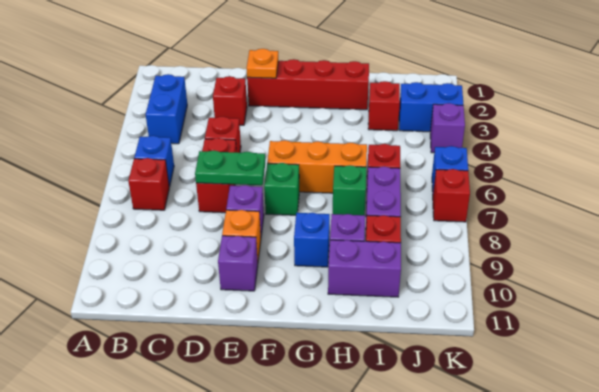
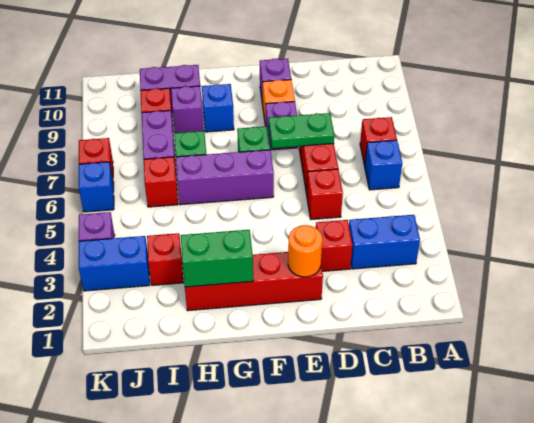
blue 1x2 brick [146,74,187,144] -> blue 1x2 brick turned to [349,215,420,269]
orange 1x1 plate [247,49,278,78] -> orange 1x1 round brick [288,225,322,277]
orange 1x3 brick [267,140,367,193] -> purple 1x3 brick [176,150,274,205]
none -> green 1x2 brick [181,230,253,287]

